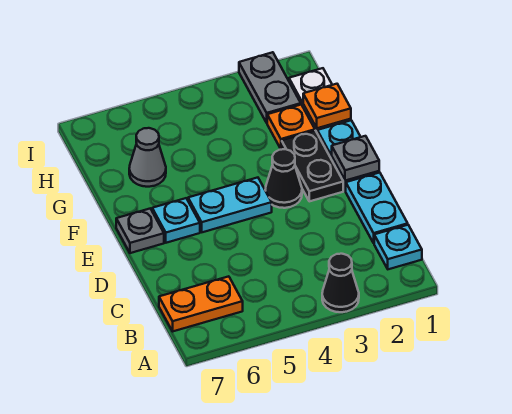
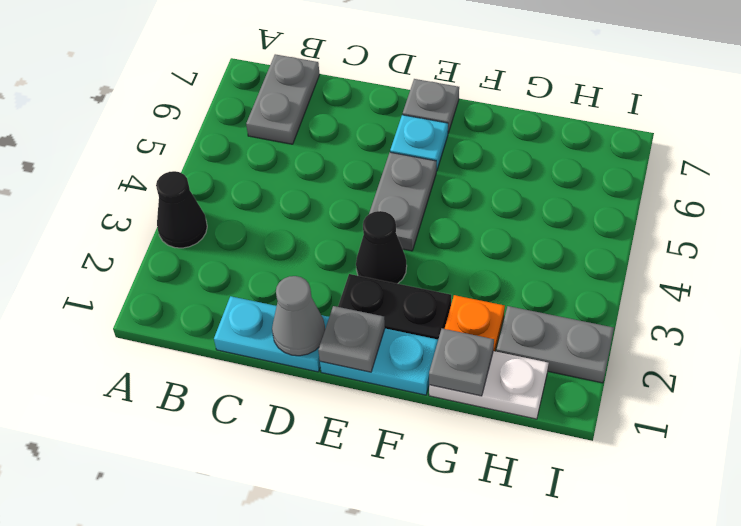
cyan 1x1 plate [374,225,422,269] -> none
orange 1x2 plate [159,276,243,331] -> grey 1x2 plate [246,54,320,144]
cyan 1x2 plate [188,178,272,232] -> grey 1x2 plate [369,152,436,251]
orange 1x1 plate [303,84,351,128] -> grey 1x1 plate [429,329,494,396]
grey 1x1 cone [129,128,166,187] -> grey 1x1 cone moved to [272,276,325,356]

